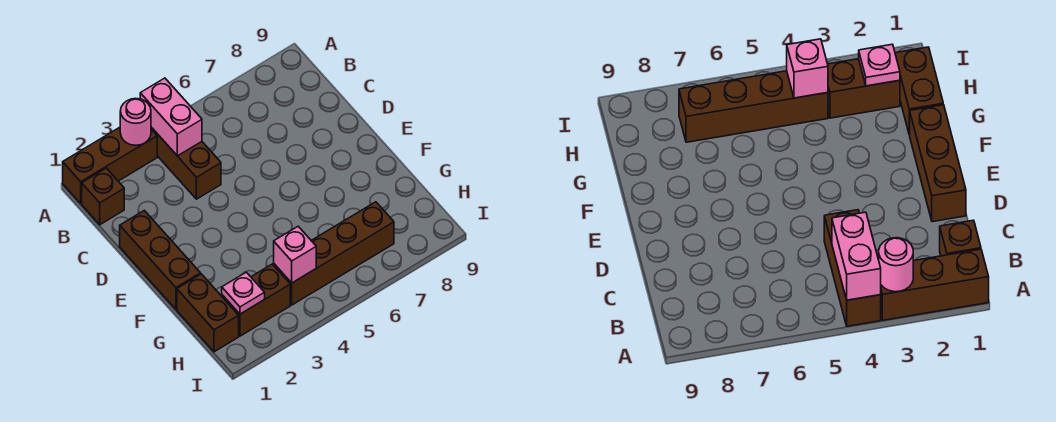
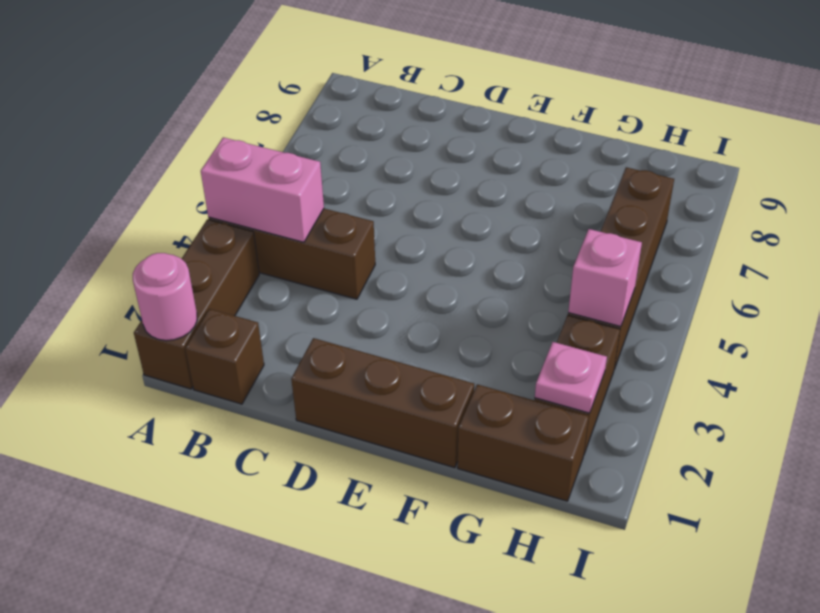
pink 1x1 round brick [120,98,151,145] -> pink 1x1 round brick moved to [133,253,197,341]

